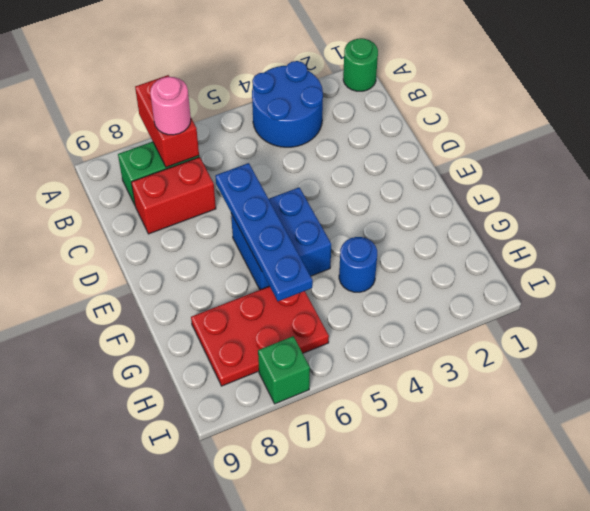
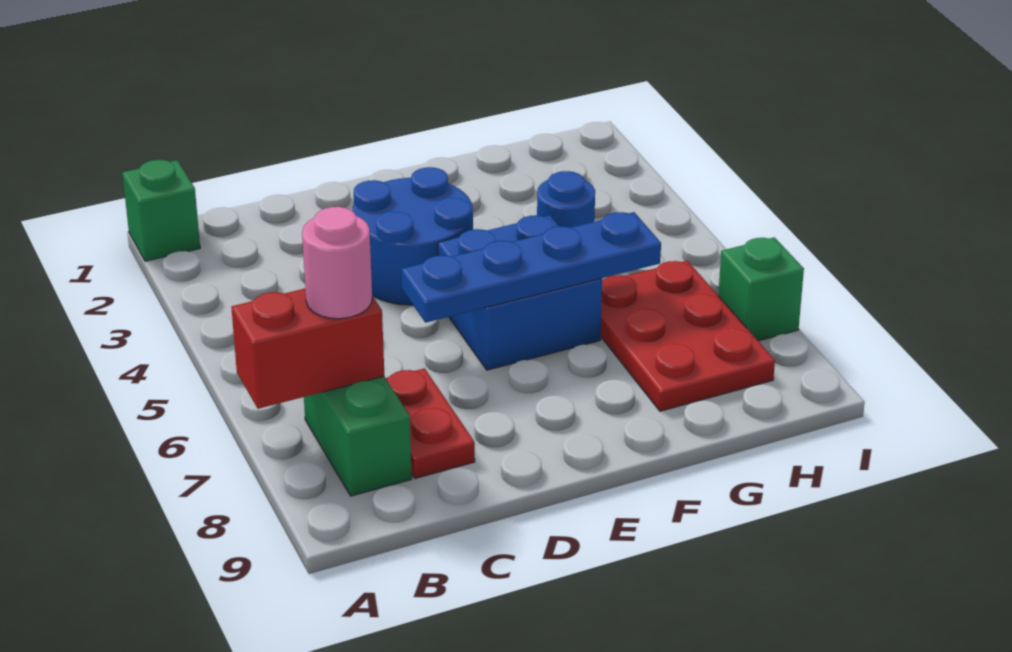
green 1x1 round brick [343,38,378,91] -> green 1x1 brick [122,160,200,261]
blue 2x2 round brick [252,61,323,147] -> blue 2x2 round brick moved to [352,167,473,305]
red 1x2 brick [131,157,216,234] -> red 1x2 plate [386,368,475,478]

